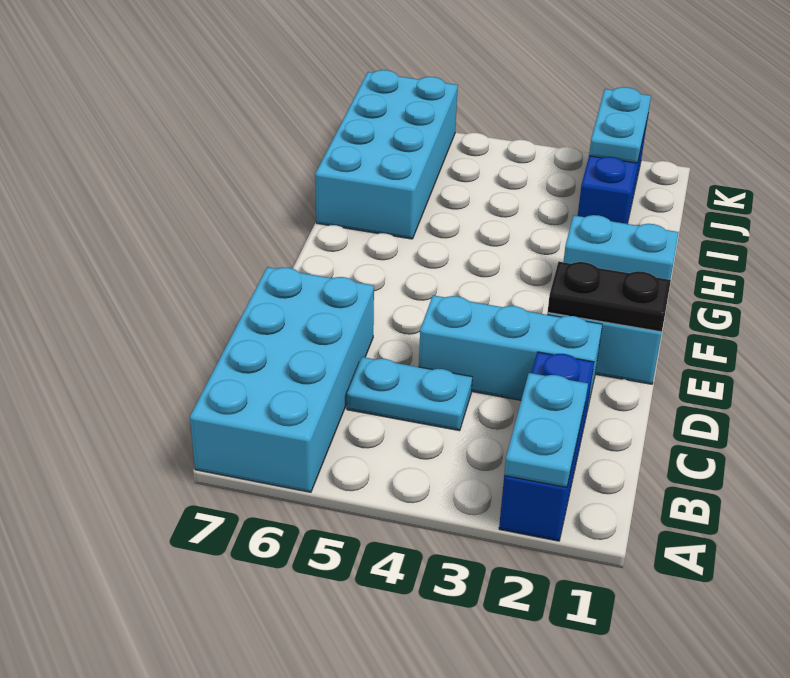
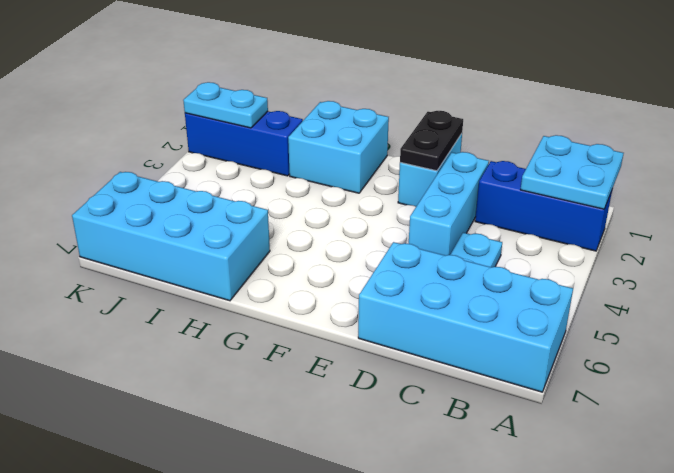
cyan 1x2 plate [504,373,588,487] -> cyan 2x2 plate [521,135,624,209]
cyan 1x2 brick [563,215,679,280] -> cyan 2x2 brick [288,101,389,193]

